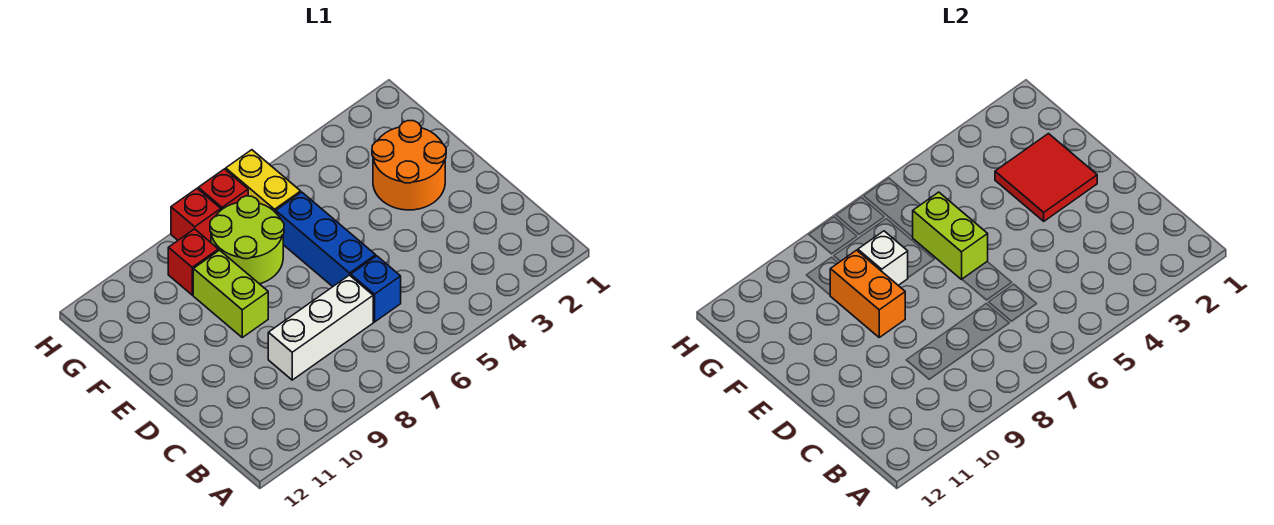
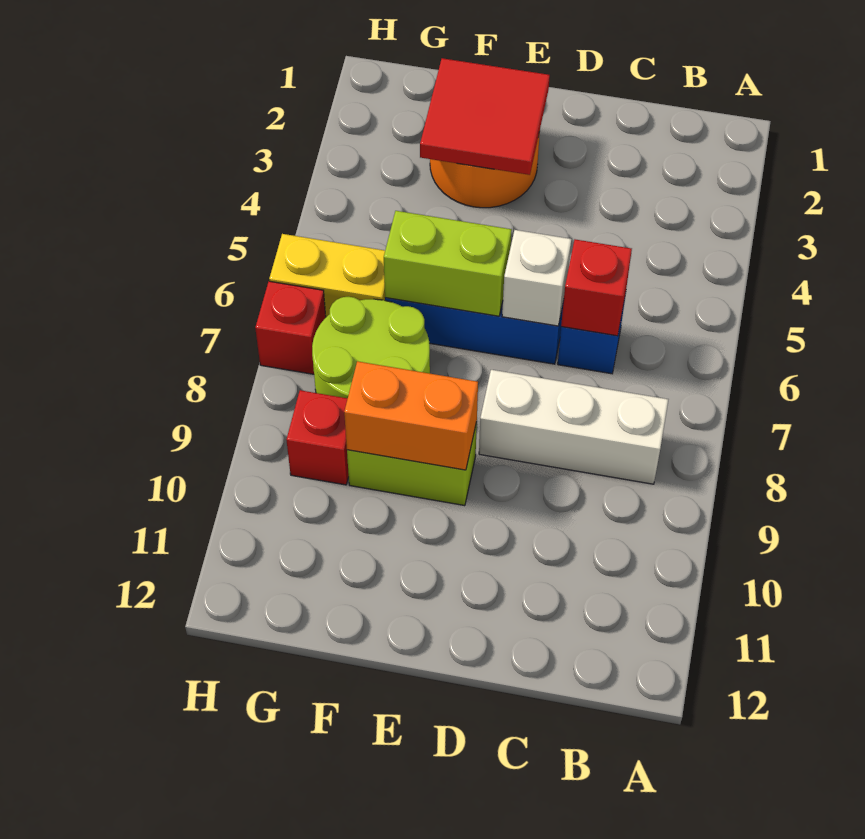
white 1x3 brick [268,275,373,380] -> white 1x3 brick turned to [479,370,668,484]
white 1x1 brick [858,231,908,285] -> white 1x1 brick moved to [502,230,571,326]
red 1x1 brick [171,189,221,242] -> red 1x1 brick moved to [561,239,632,336]

